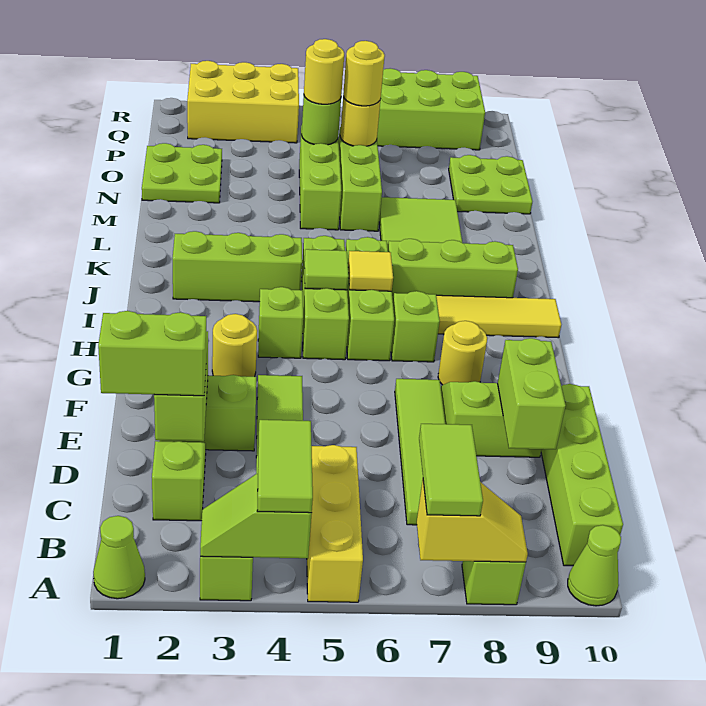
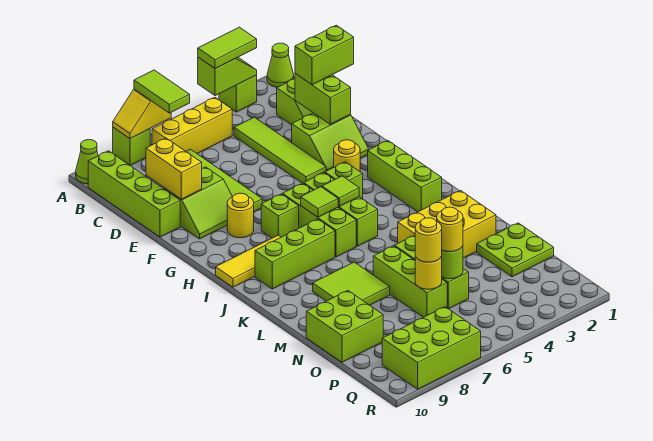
lime 1x2 tile [257,420,313,513] -> lime 1x2 tile turned to [198,27,257,69]
yellow 1x3 brick [307,445,363,602] -> yellow 1x3 brick turned to [152,97,232,153]
lime 1x2 brick [498,338,566,449] -> yellow 1x2 brick [146,138,202,199]
yellow 1x1 tile [348,251,393,291] -> lime 1x1 tile [301,187,339,217]
lime 1x3 brick [172,231,302,302] -> lime 1x3 brick turned to [368,140,442,212]
lime 2x2 plate [449,155,532,214] -> lime 2x2 brick [306,291,383,362]
yellow 2x3 brick [187,61,299,143] -> yellow 2x3 brick moved to [398,191,496,258]

